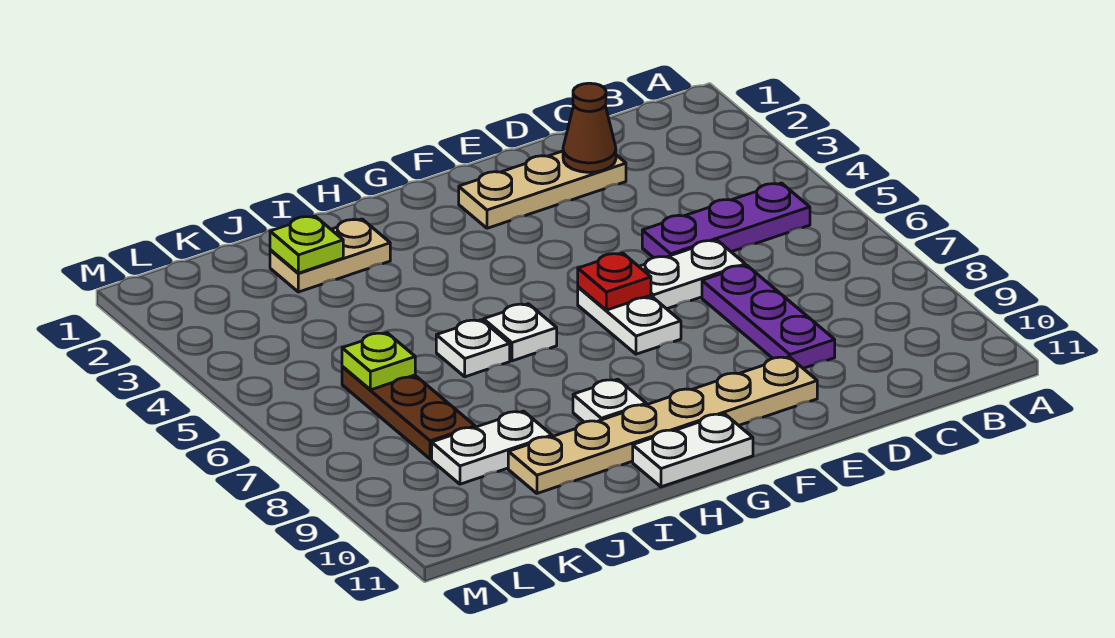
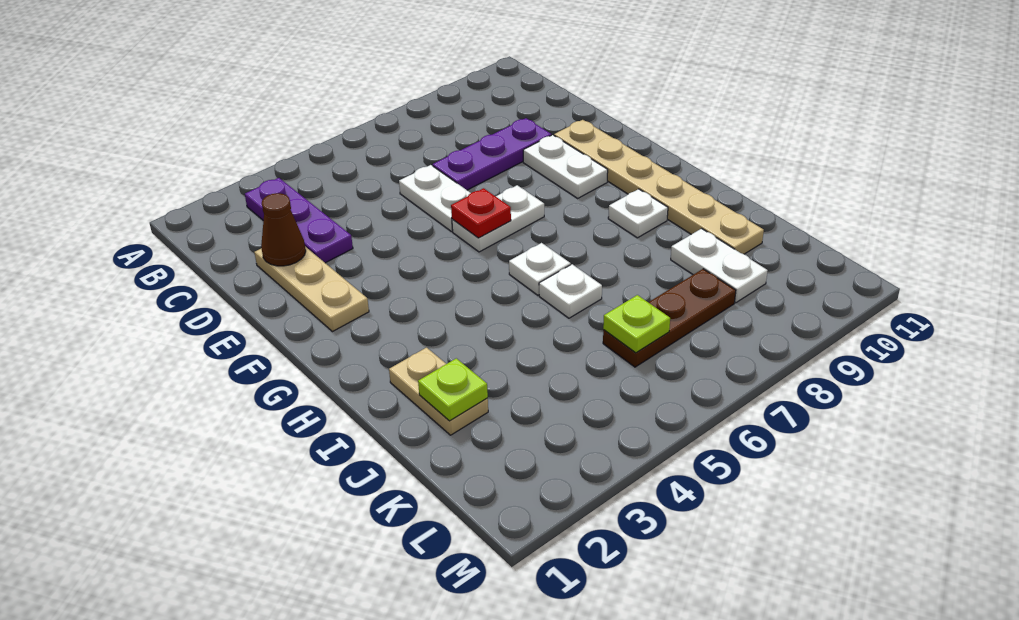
purple 1x3 plate [642,183,810,258] -> purple 1x3 plate moved to [245,178,353,263]
white 1x2 plate [633,414,753,487] -> white 1x2 plate moved to [523,135,608,198]

